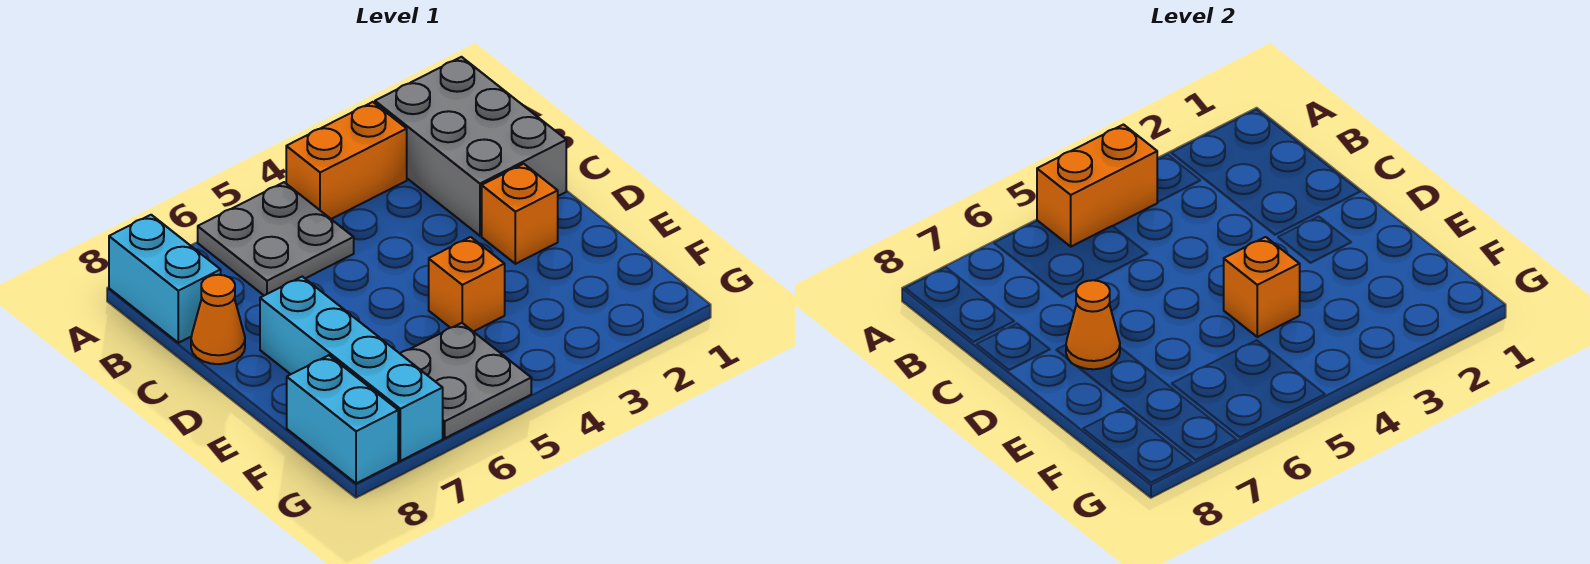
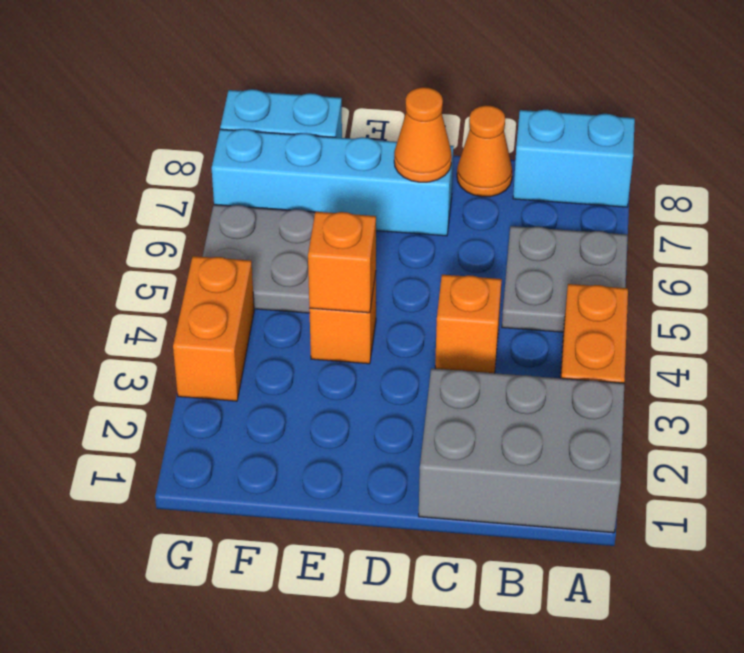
orange 1x2 brick [1037,125,1157,247] -> orange 1x2 brick moved to [173,256,254,401]
orange 1x1 brick [482,164,558,264] -> orange 1x1 brick moved to [435,275,502,373]

